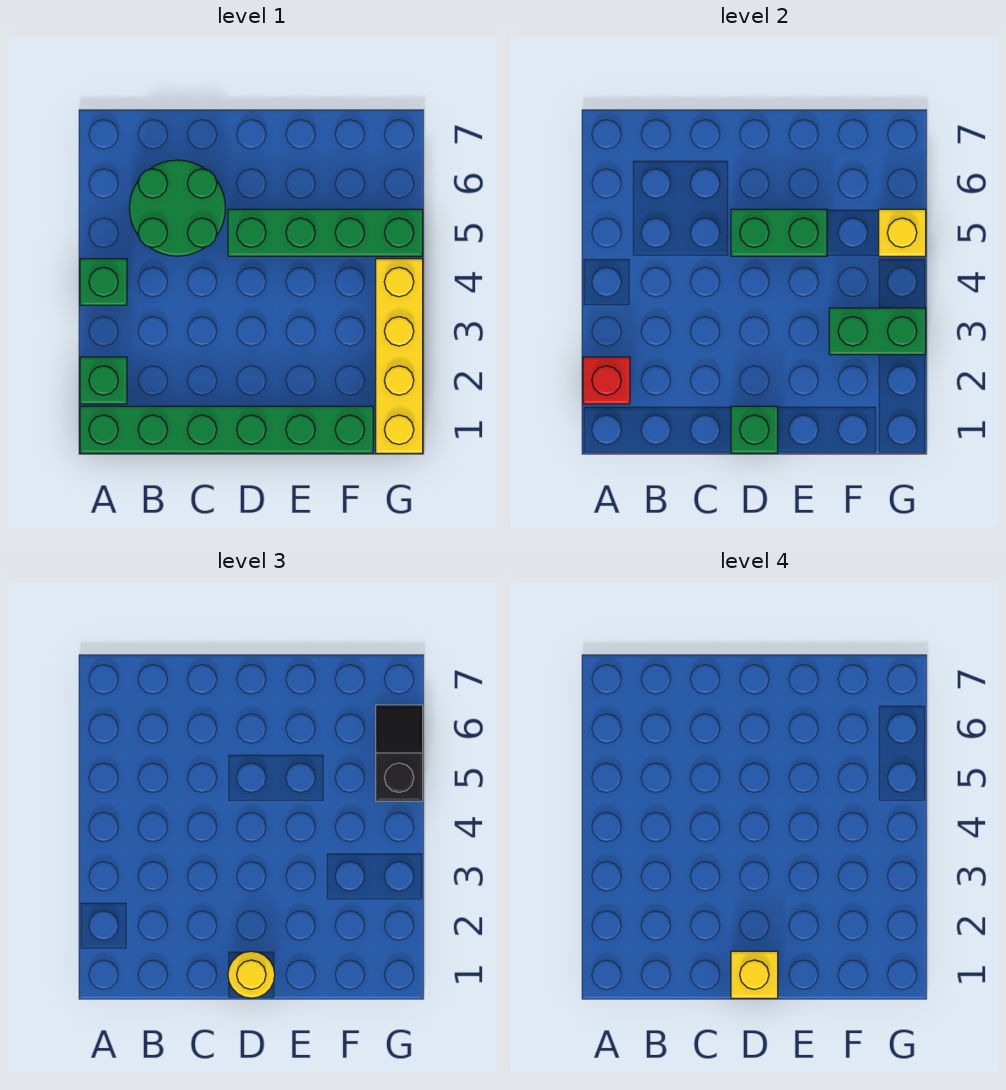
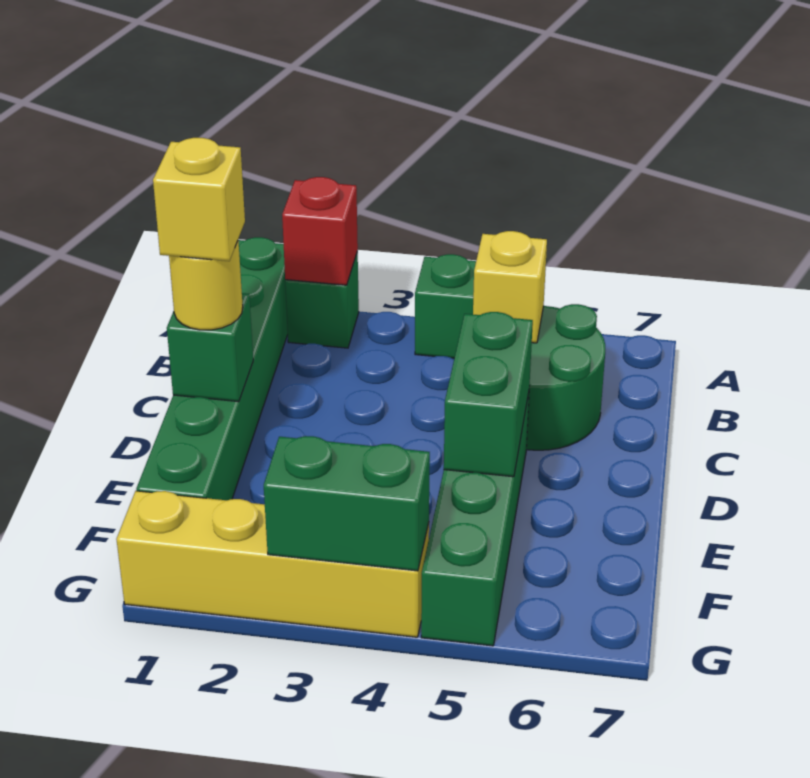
green 1x2 brick [829,308,926,355] -> green 1x2 brick turned to [264,436,430,571]
yellow 1x1 brick [879,209,926,256] -> yellow 1x1 brick moved to [473,231,547,343]
black 1x2 slope [376,705,423,801] -> none

